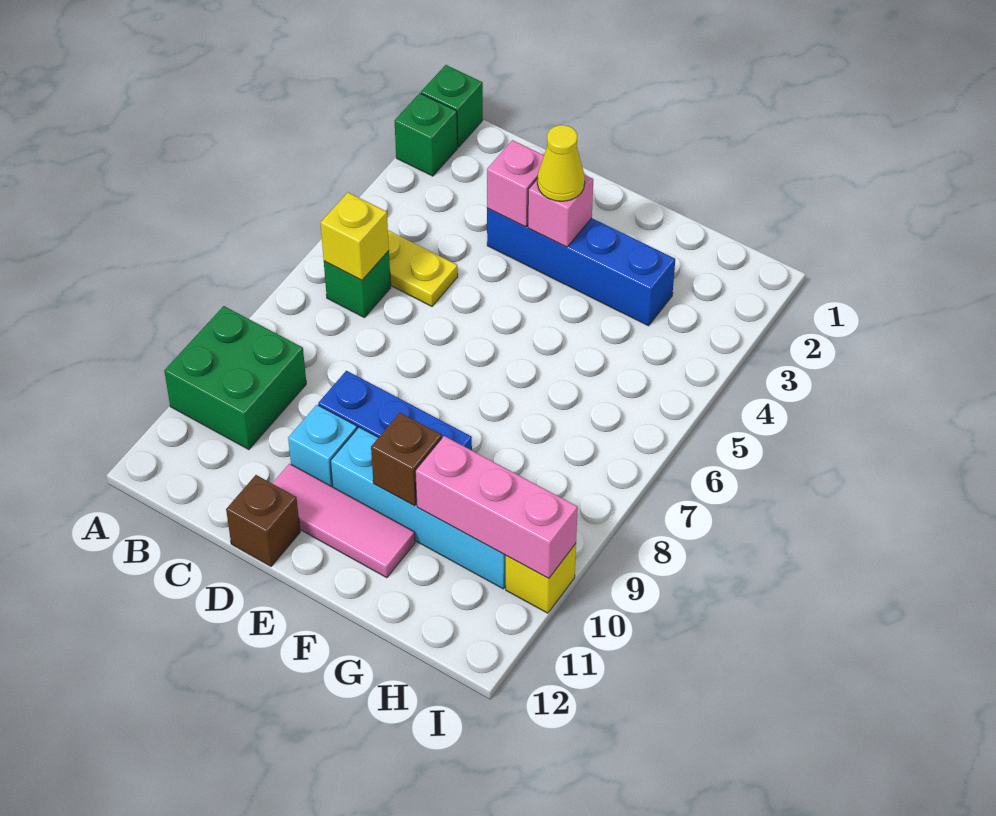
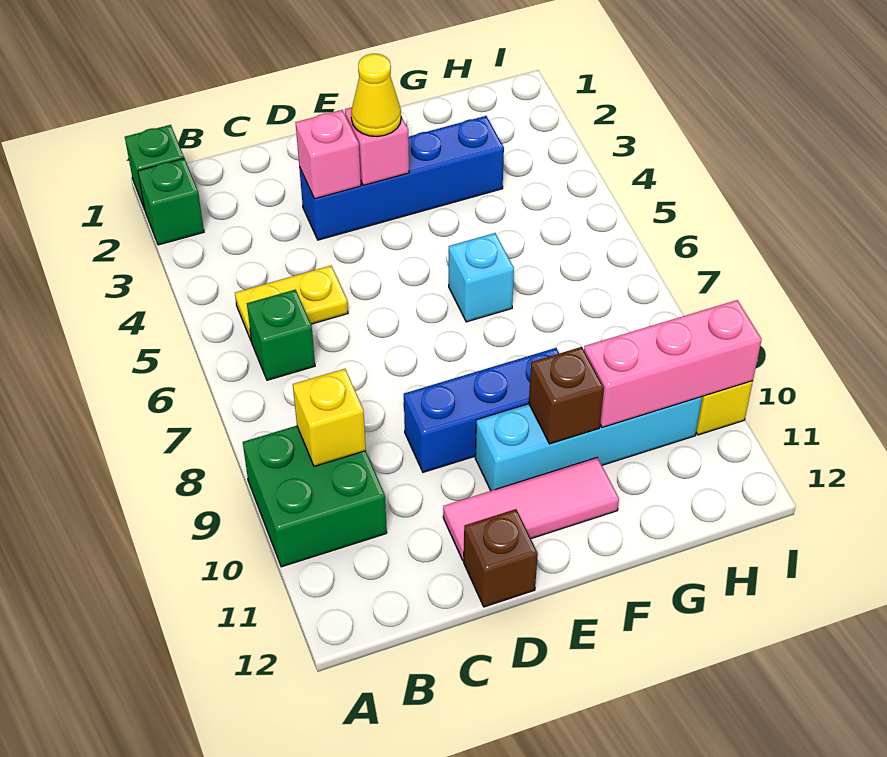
yellow 1x1 brick [320,193,389,280] -> yellow 1x1 brick moved to [293,369,366,466]
cyan 1x1 brick [288,405,357,487] -> cyan 1x1 brick moved to [449,233,514,322]

